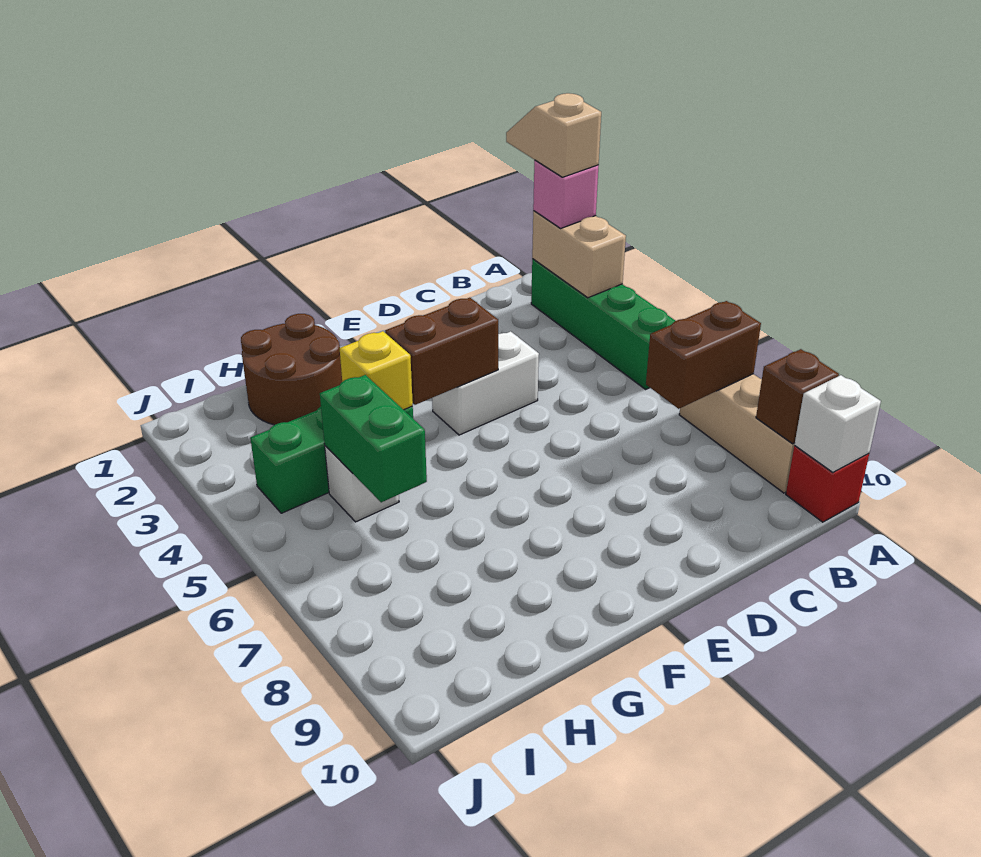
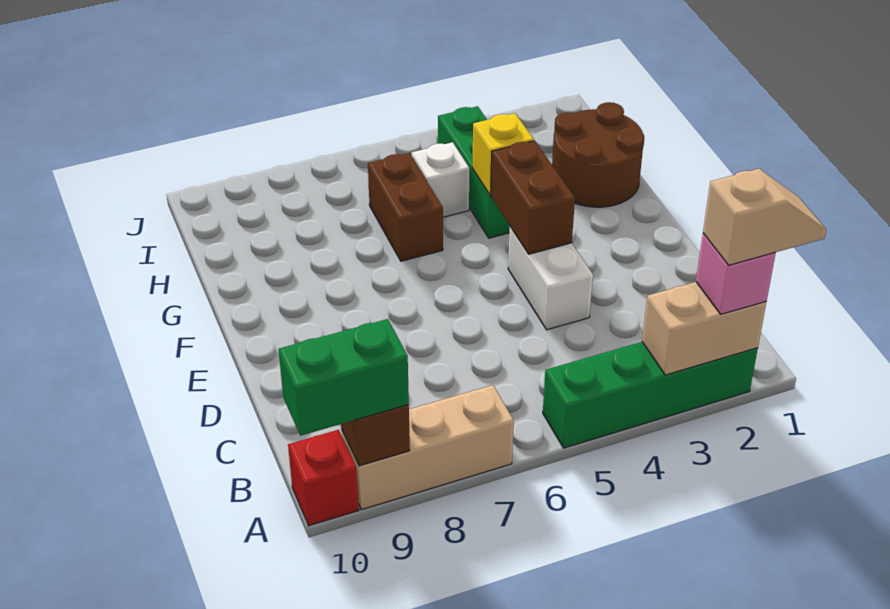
brown 1x2 brick [646,301,761,409] -> brown 1x2 brick moved to [368,153,443,261]
white 1x1 brick [794,375,881,472] -> none
green 1x2 brick [320,375,427,502] -> green 1x2 brick moved to [278,319,409,436]

